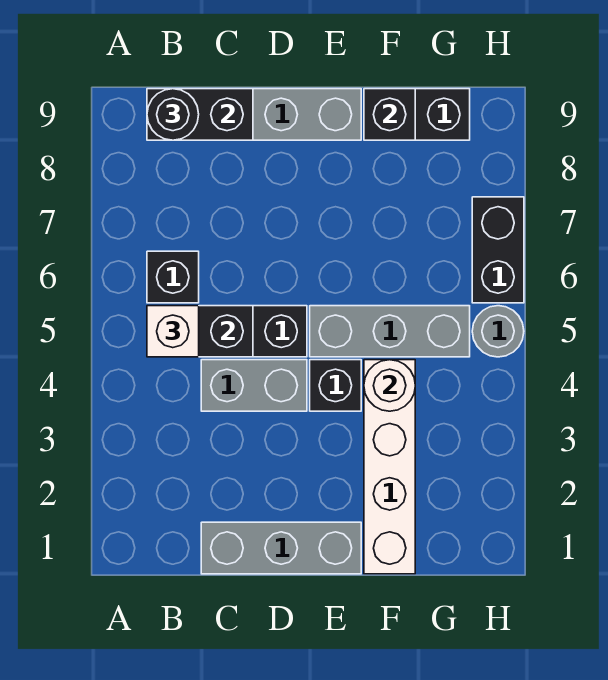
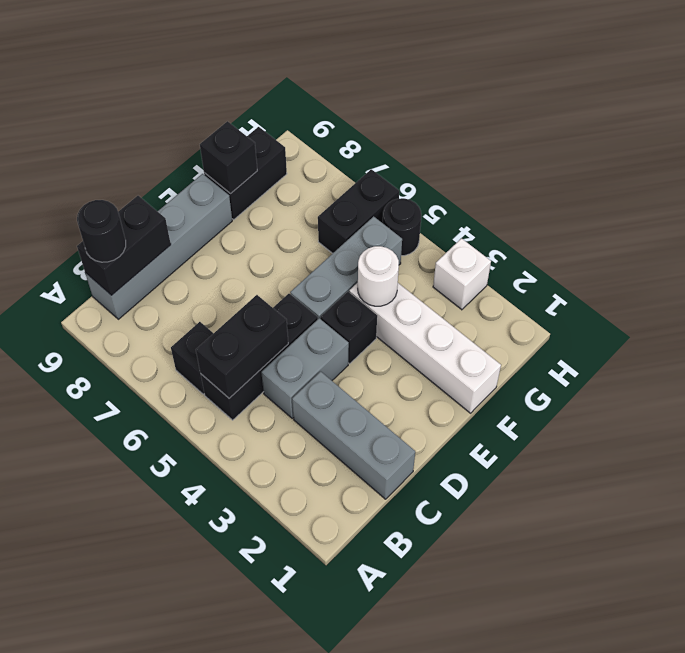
white 1x1 brick [147,306,199,357] -> white 1x1 brick moved to [433,238,491,310]
grey 1x3 brick [201,522,361,574] -> grey 1x3 brick turned to [292,372,415,499]
grey 1x1 round brick [472,306,524,357] -> black 1x1 round brick [383,198,421,256]
black 1x2 brick [472,197,524,303] -> black 1x2 brick turned to [318,169,399,253]

